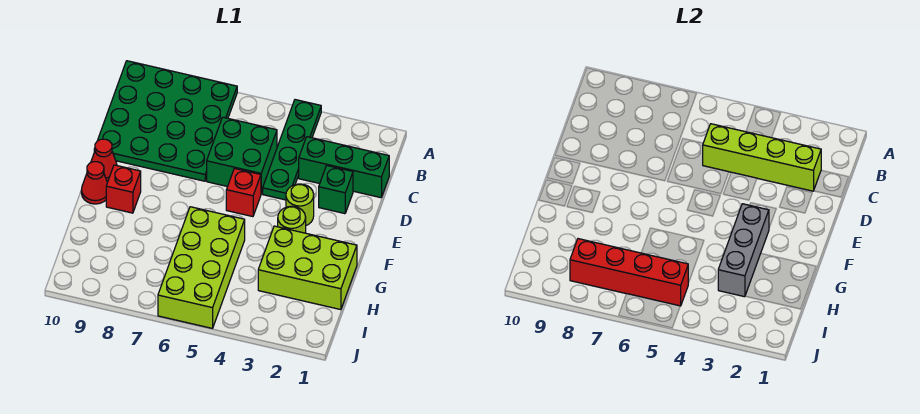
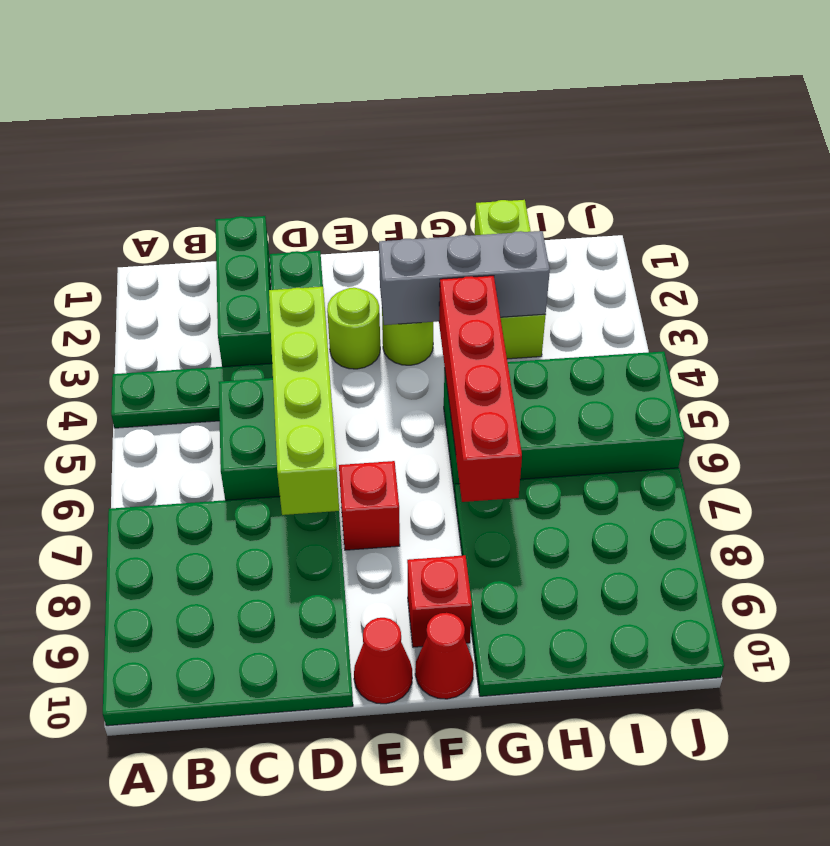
lime 1x4 brick [703,124,821,191] -> lime 1x4 brick moved to [269,287,339,515]
red 1x1 brick [226,168,261,217] -> red 1x1 brick moved to [339,461,400,550]
lime 2x3 brick [258,226,357,310] -> lime 1x3 brick [475,200,546,359]
lime 2x4 brick [158,207,245,328] -> green 2x4 brick [444,351,684,494]
none -> green 4x4 plate [455,468,724,696]
red 1x4 brick [570,239,688,306] -> red 1x4 brick moved to [439,276,522,502]

